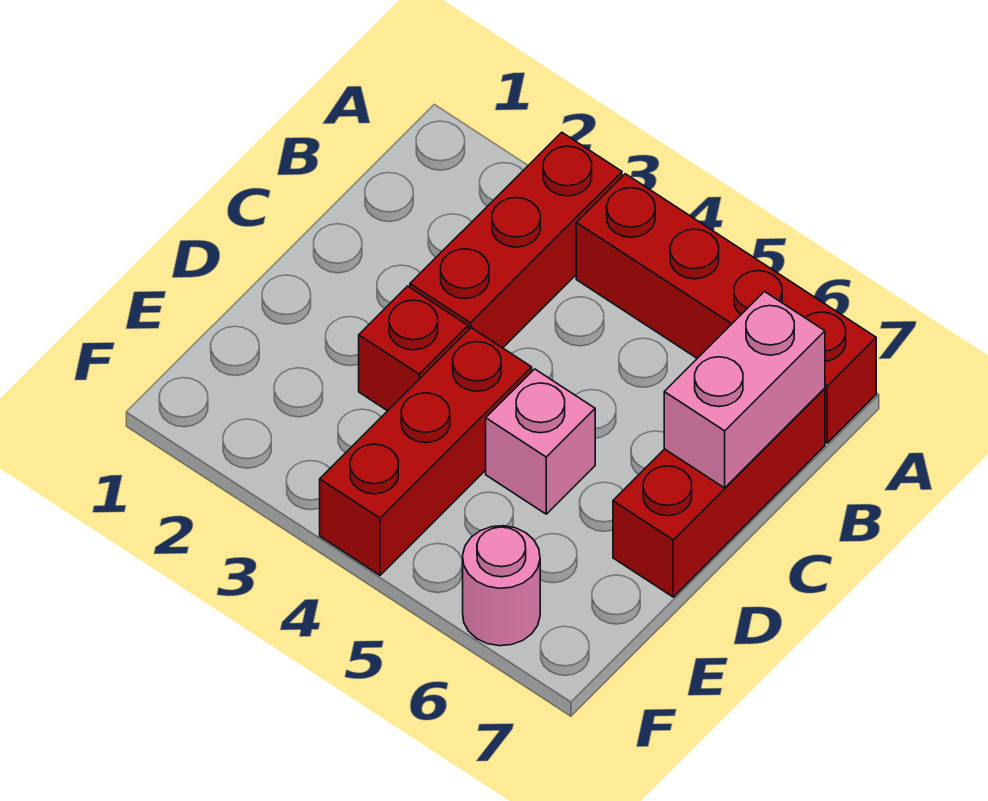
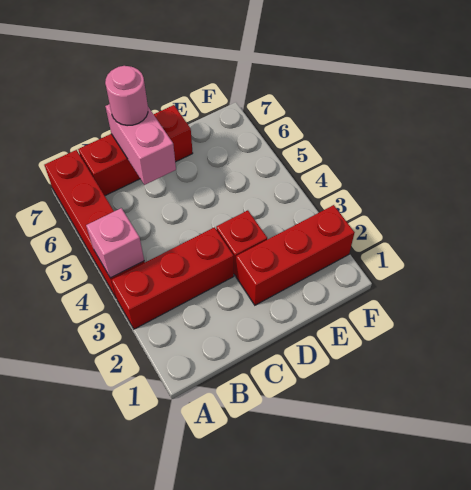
pink 1x2 brick [664,292,825,488] -> pink 1x2 brick turned to [105,104,176,185]
red 1x3 brick [320,328,532,575] -> red 1x3 brick moved to [236,205,355,305]
pink 1x1 brick [486,369,595,514] -> pink 1x1 brick moved to [86,208,144,278]
pink 1x1 round brick [463,526,540,646] -> pink 1x1 round brick moved to [105,66,148,126]

